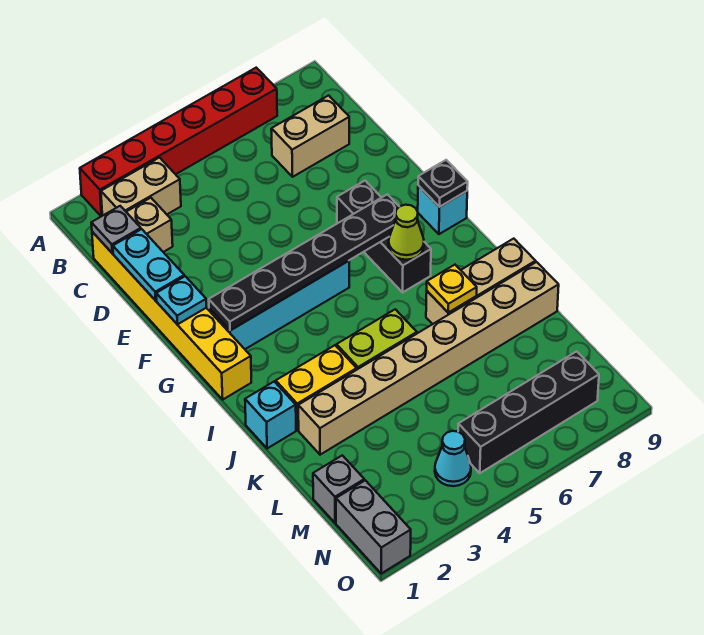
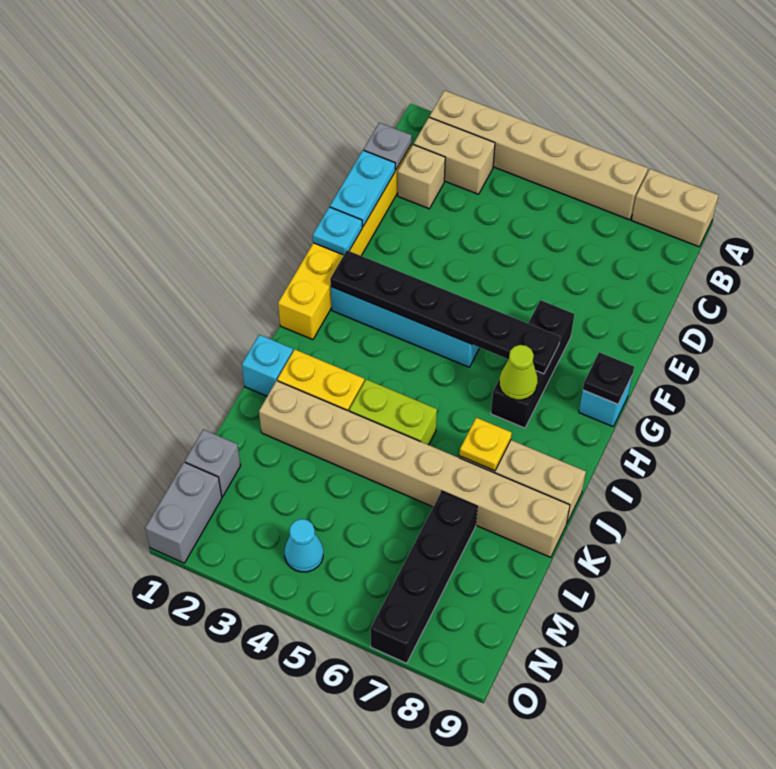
red 1x6 brick [80,68,277,216] -> tan 1x6 brick [430,90,648,220]
tan 1x2 brick [271,95,349,177] -> tan 1x2 brick moved to [632,169,719,247]
black 1x4 brick [458,351,599,473] -> black 1x4 brick turned to [370,491,477,663]

